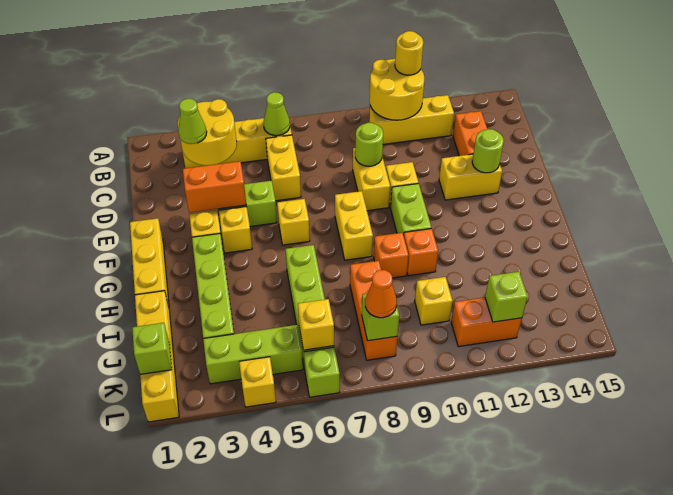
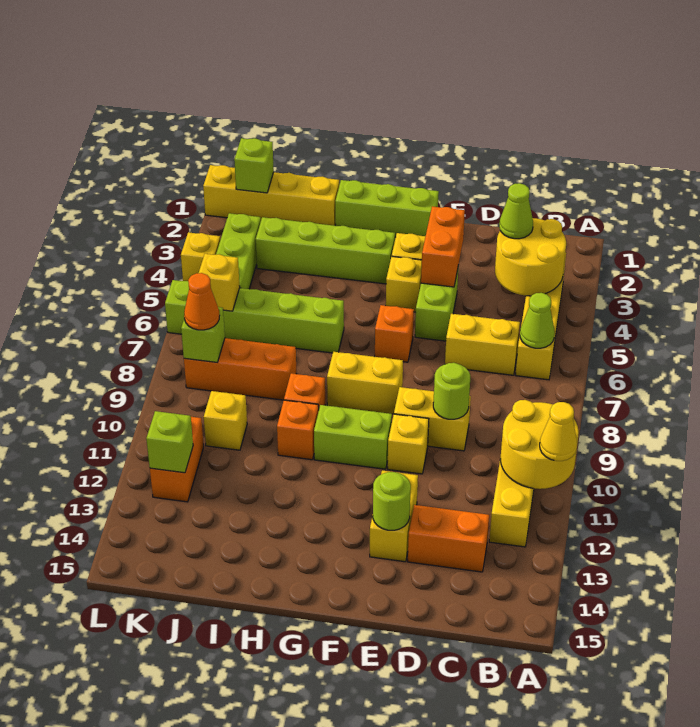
yellow 1x1 round brick [395,31,423,75] -> yellow 1x1 cone [540,402,577,461]
yellow 1x3 brick [130,218,169,306] -> lime 1x3 brick [335,180,439,237]
yellow 1x1 brick [277,199,310,245] -> orange 1x1 brick [375,305,414,362]

